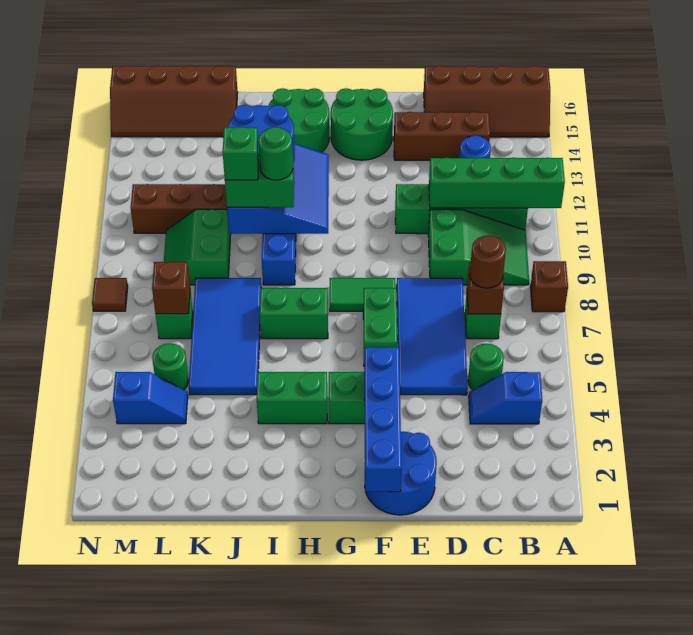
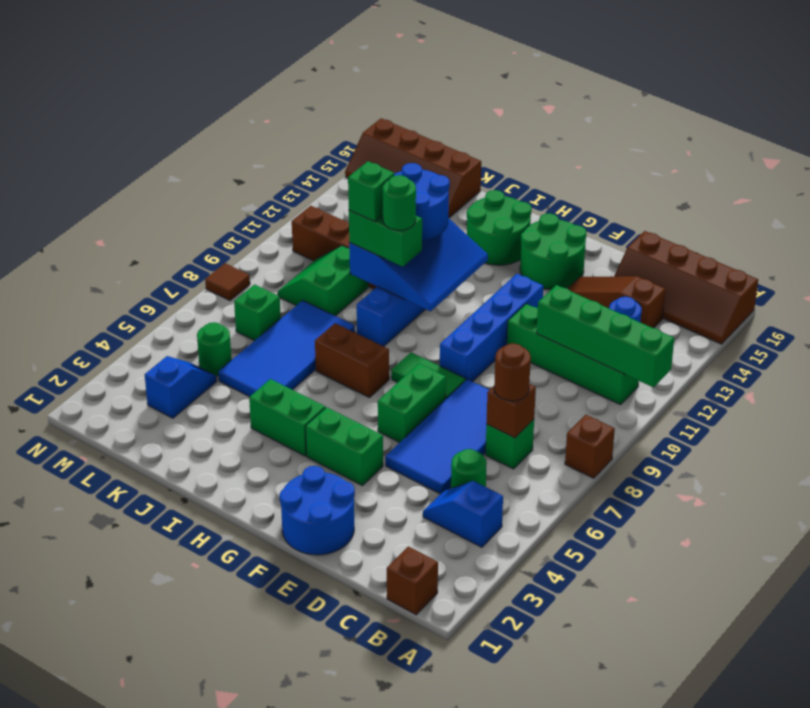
green 2x3 slope [428,209,529,285] -> none
brown 1x3 brick [394,112,490,160] -> brown 1x3 slope [567,276,666,328]
blue 1x4 brick [364,347,402,492] -> blue 1x4 brick moved to [440,274,543,382]
green 1x2 brick [260,288,328,339] -> brown 1x2 brick [315,323,389,398]
blue 1x2 slope [113,372,188,424] -> blue 1x2 slope turned to [145,356,217,418]
brown 1x1 brick [152,262,190,314] -> brown 1x1 brick moved to [387,546,438,615]

